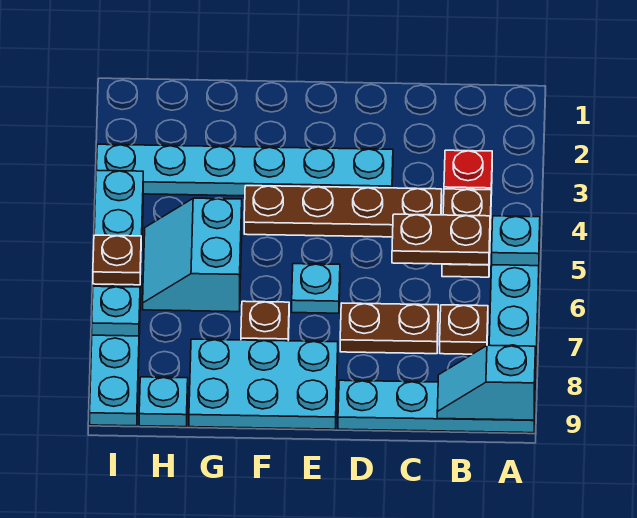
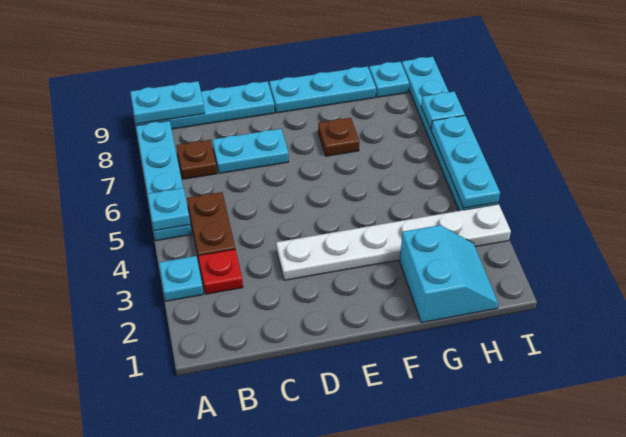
cyan 1x2 slope [437,345,535,420] -> cyan 1x2 plate [130,81,205,124]
brown 1x2 plate [392,214,490,265] -> none
brown 1x4 plate [244,186,442,237] -> none
brown 1x2 plate [340,303,438,354] -> cyan 1x2 plate [213,129,289,173]
cyan 1x6 plate [97,144,393,196] -> white 1x6 plate [276,204,511,280]
cyan 1x1 plate [292,264,340,313] -> cyan 1x1 plate moved to [159,256,203,301]
cyan 2x3 plate [189,339,338,429] -> cyan 1x3 plate [269,66,376,113]
cyan 2x2 slope [143,198,242,312] -> cyan 2x2 slope moved to [400,225,498,323]
brown 1x1 plate [93,235,141,285] -> none

